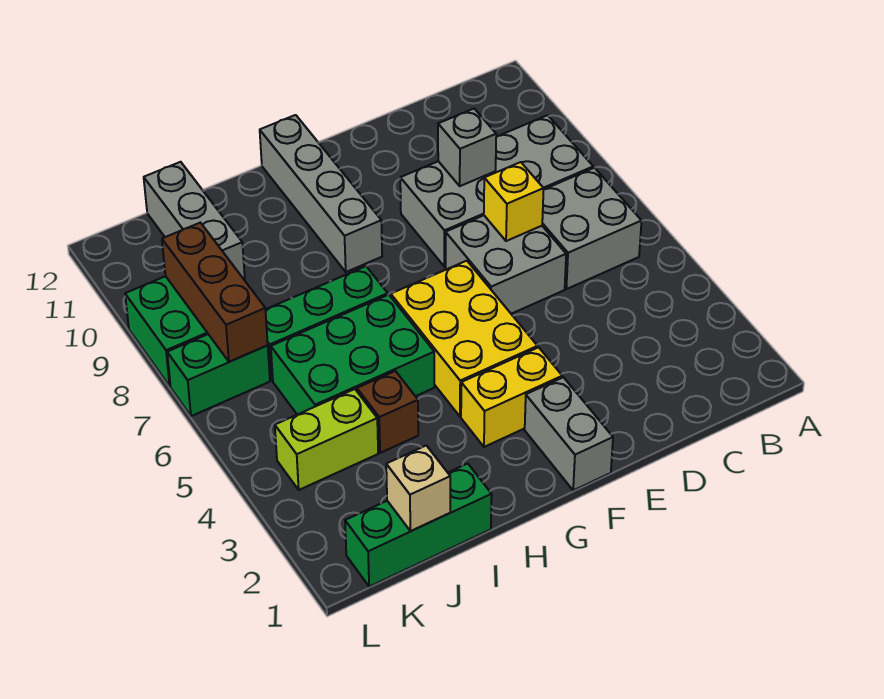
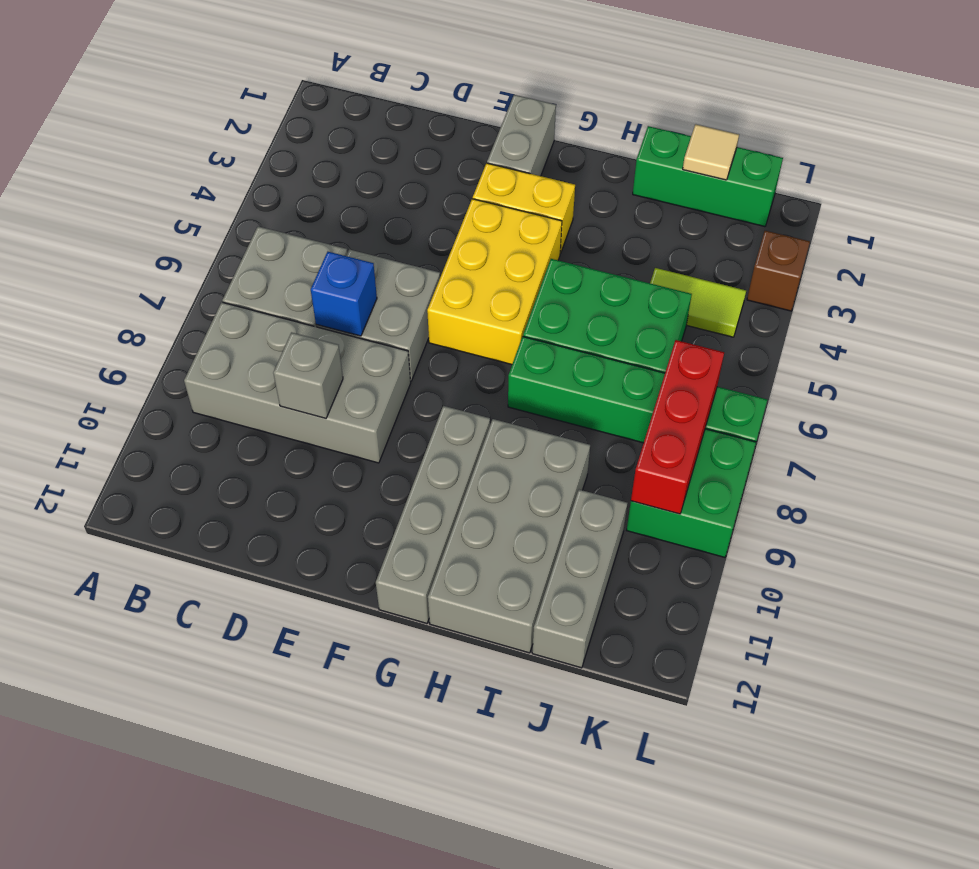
yellow 1x1 brick [484,162,544,241] -> blue 1x1 brick [311,252,377,336]
none -> grey 2x4 brick [428,419,590,653]
brown 1x1 brick [357,371,418,453] -> brown 1x1 brick moved to [747,231,810,311]
tan 1x1 brick [386,445,450,531] -> tan 1x1 tile [683,124,739,180]
lime 1x2 brick [275,389,378,490] -> lime 1x2 tile [650,268,746,337]
brown 1x3 brick [162,223,268,362] -> red 1x3 brick [631,340,724,514]

